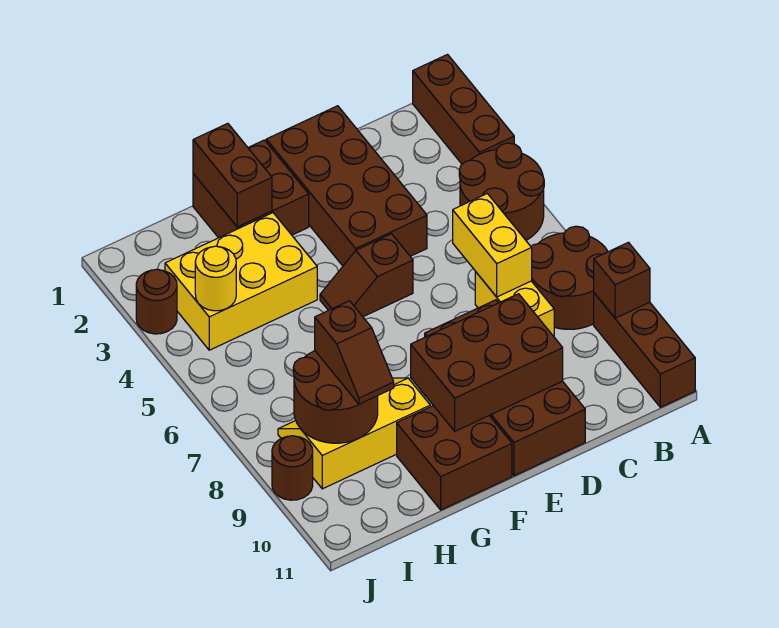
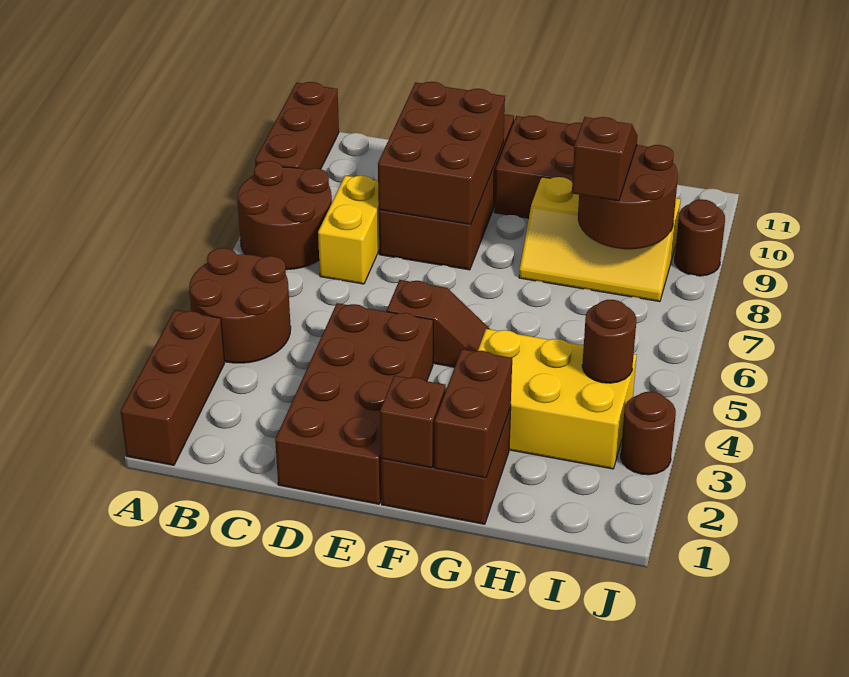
brown 1x1 brick [594,242,650,318] -> brown 1x1 brick moved to [380,376,445,468]
yellow 1x2 brick [453,194,532,297] -> none
brown 2x3 brick [411,294,563,431] -> brown 2x3 brick turned to [378,82,505,225]
yellow 1x1 round brick [195,246,236,311] -> brown 1x1 round brick [582,300,636,383]

